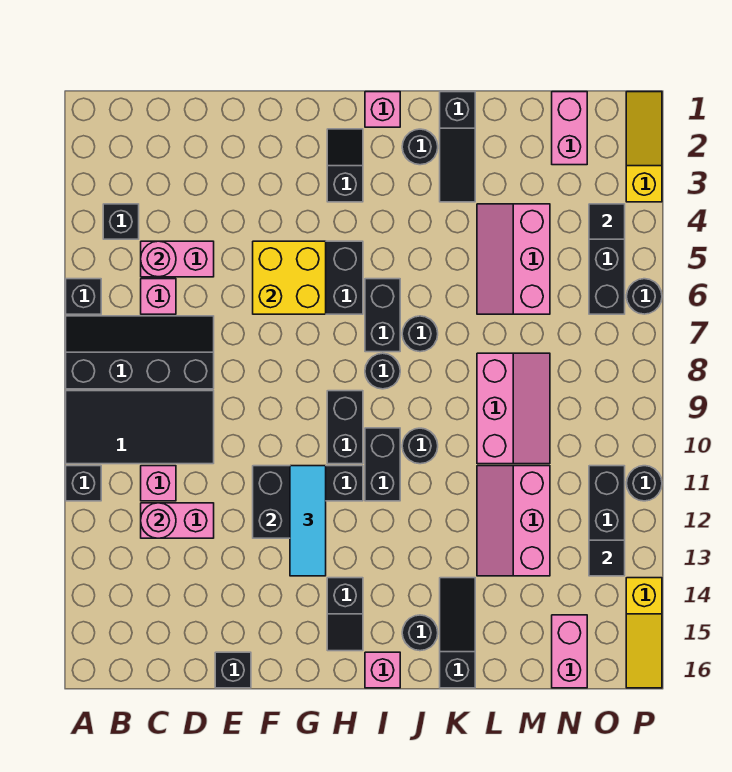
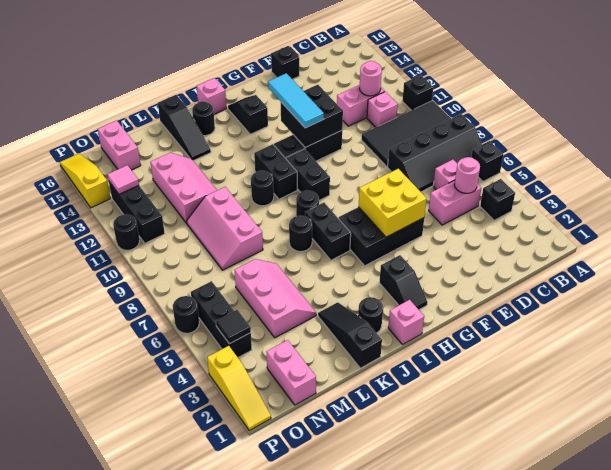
black 1x1 tile [589,540,625,576] -> pink 1x1 tile [107,165,139,194]

